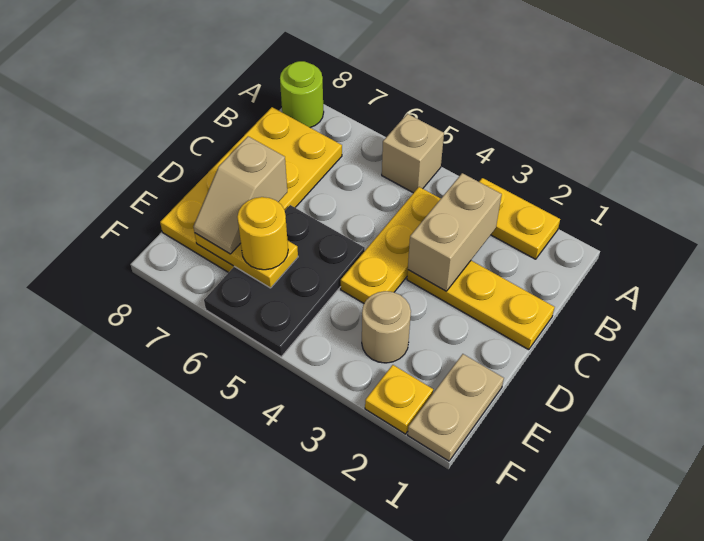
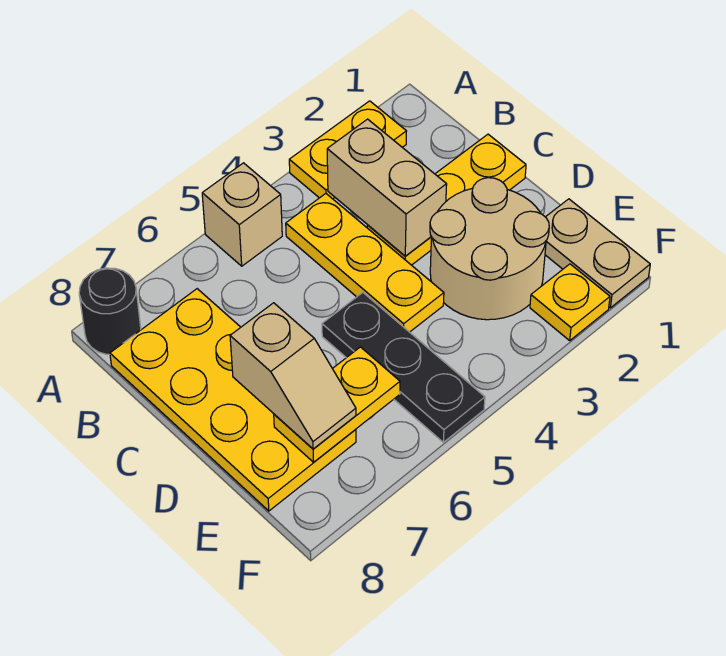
lime 1x1 round brick [280,61,324,127] -> black 1x1 round brick [79,268,141,355]
black 2x3 plate [204,205,365,357] -> black 1x3 plate [322,293,485,442]
tan 1x1 round brick [362,291,411,363] -> tan 2x2 round brick [430,178,549,320]
yellow 1x1 round brick [237,197,288,270] -> none

